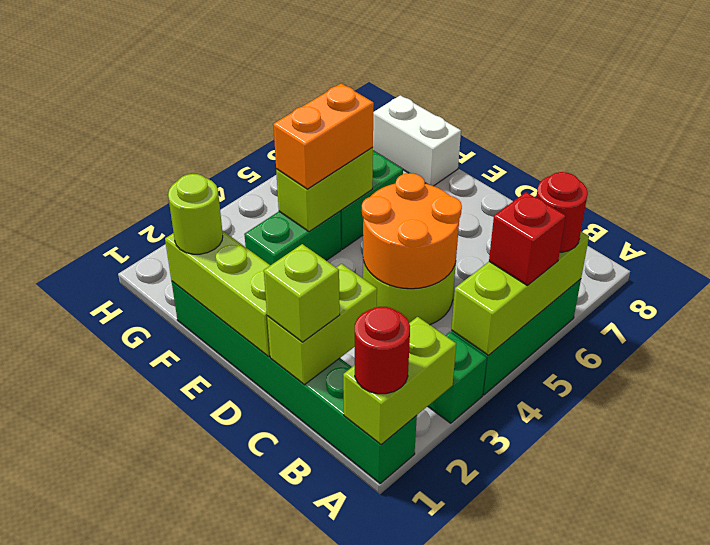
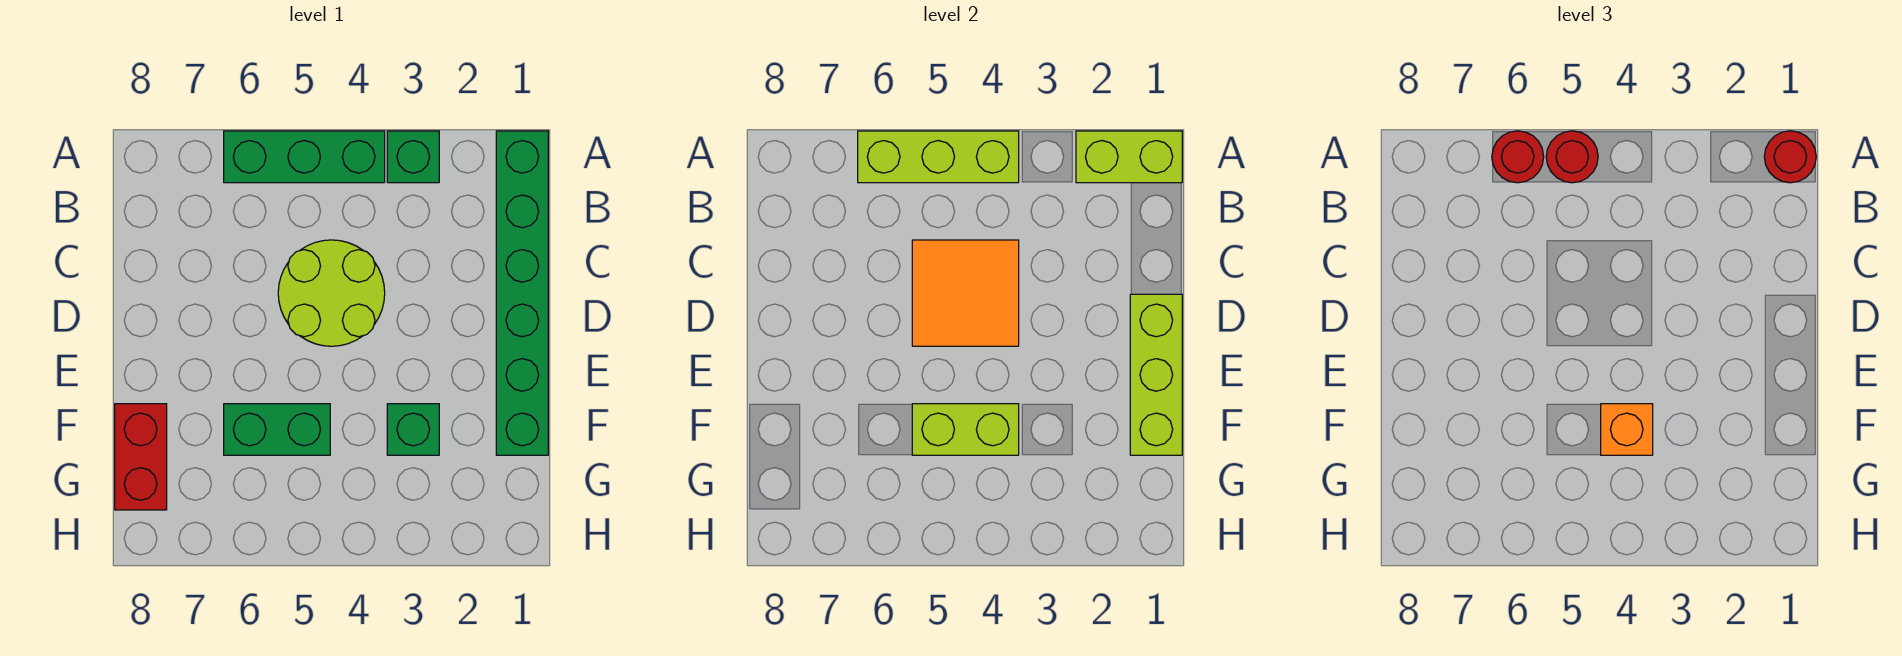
red 1x1 brick [489,192,566,286] -> red 1x1 round brick [1546,131,1598,183]
lime 1x2 brick [267,264,377,385] -> none
lime 1x1 brick [264,244,340,342] -> none
orange 2x2 round brick [362,173,462,289] -> orange 2x2 tile [912,240,1019,346]
lime 1x1 round brick [168,174,223,254] -> none
green 1x2 brick [244,211,341,265] -> green 1x1 brick [387,404,439,455]
orange 1x2 brick [273,83,374,189] -> orange 1x1 brick [1601,404,1653,455]
white 1x2 brick [373,95,461,186] -> red 1x2 brick [115,404,167,510]

